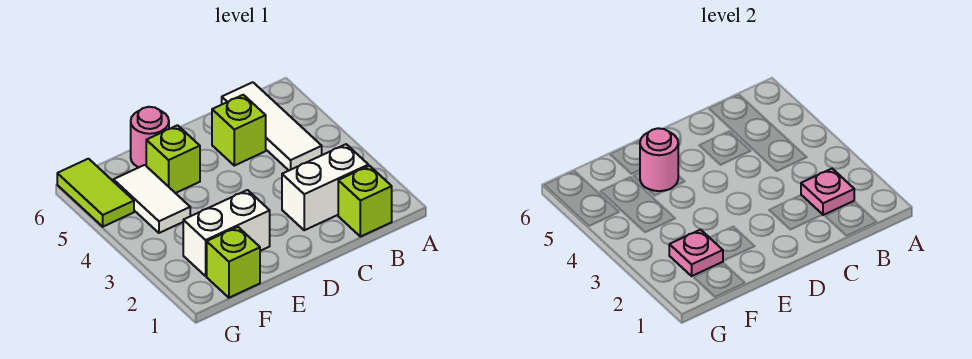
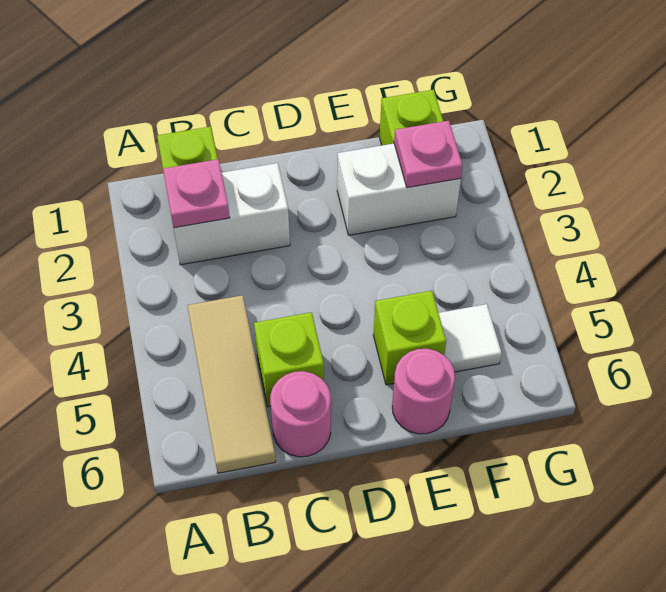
white 1x3 tile [222,82,322,170] -> tan 1x3 tile [187,295,276,473]
pink 1x1 round brick [640,128,678,191] -> pink 1x1 round brick moved to [270,371,331,457]
white 1x2 tile [113,165,190,233] -> white 1x1 tile [439,304,502,372]
lime 1x2 tile [57,159,134,227] -> none

